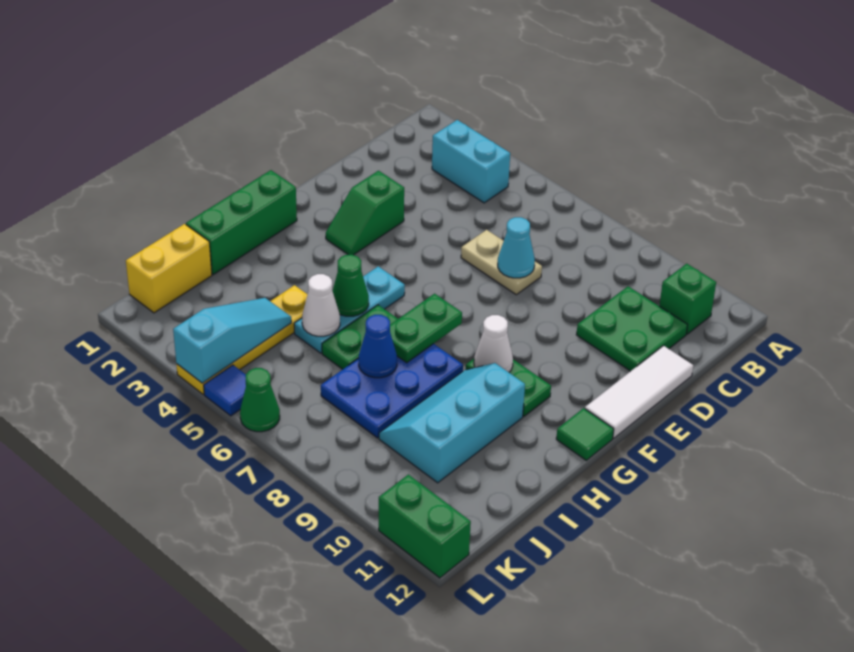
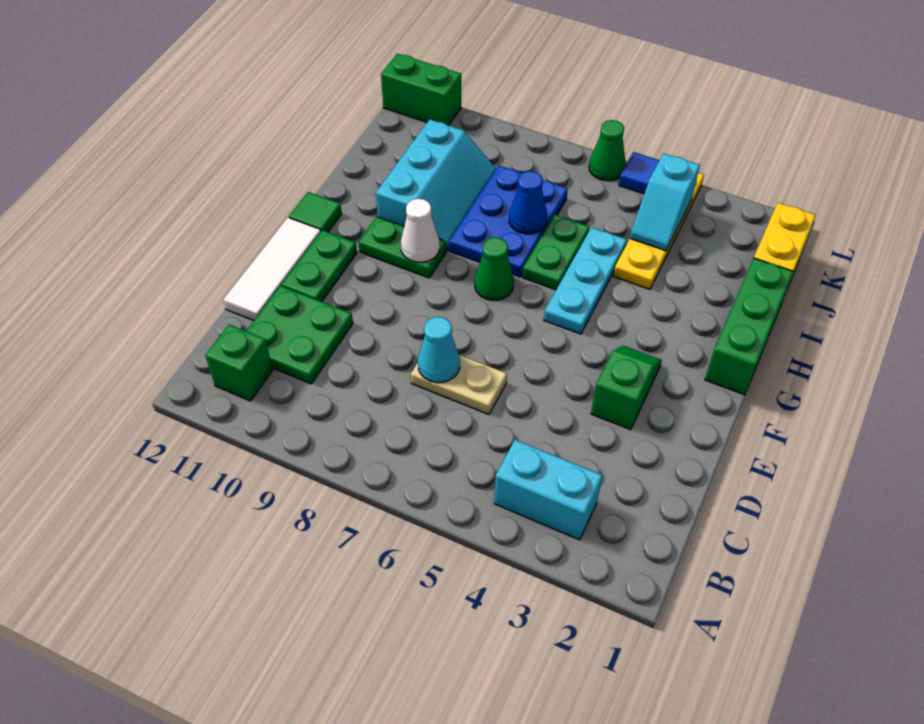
green 1x2 plate [390,294,462,363] -> green 1x2 plate moved to [282,230,357,302]
green 1x1 cone [332,255,369,316] -> green 1x1 cone moved to [475,237,514,300]
white 1x1 cone [302,274,340,336] -> none
cyan 1x3 slope [173,298,291,383] -> cyan 1x2 slope [630,153,700,251]

